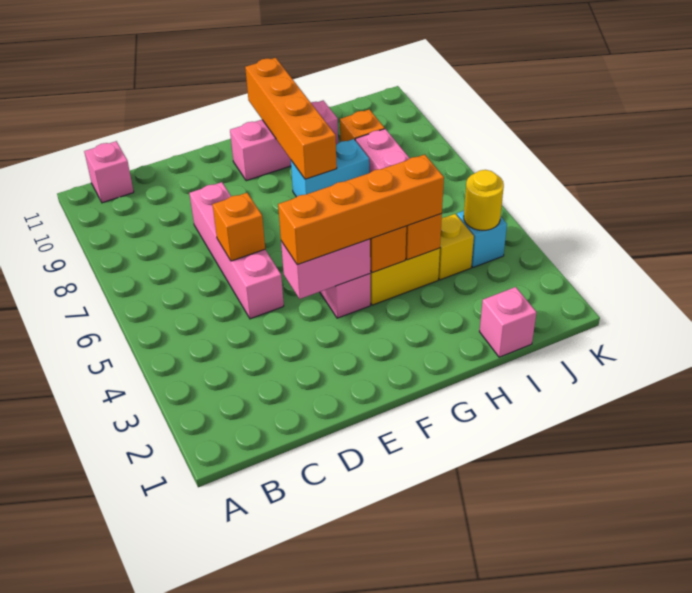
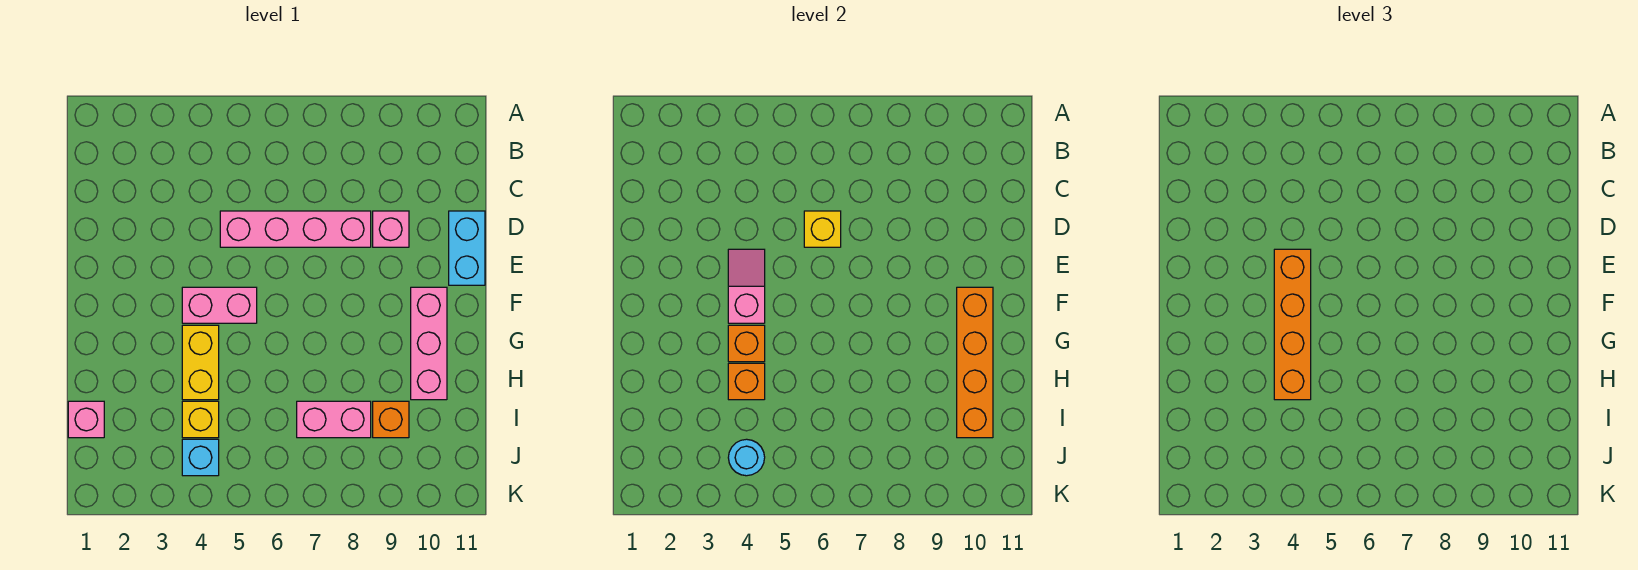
pink 1x1 brick [84,141,134,203] -> pink 1x1 brick moved to [373,211,409,247]
orange 1x1 brick [213,193,265,261] -> yellow 1x1 brick [804,211,841,247]
pink 1x2 brick [281,239,370,299] -> pink 1x2 slope [728,249,765,323]
cyan 1x2 brick [291,139,369,197] -> cyan 1x2 brick moved to [449,211,485,285]
orange 1x4 brick [245,58,337,179] -> orange 1x4 brick turned to [957,287,993,438]
yellow 1x1 round brick [464,170,504,230] -> cyan 1x1 round brick [728,439,765,476]

